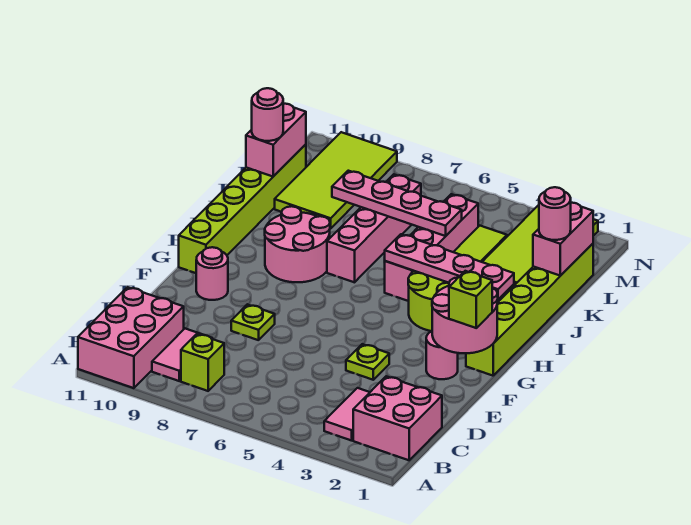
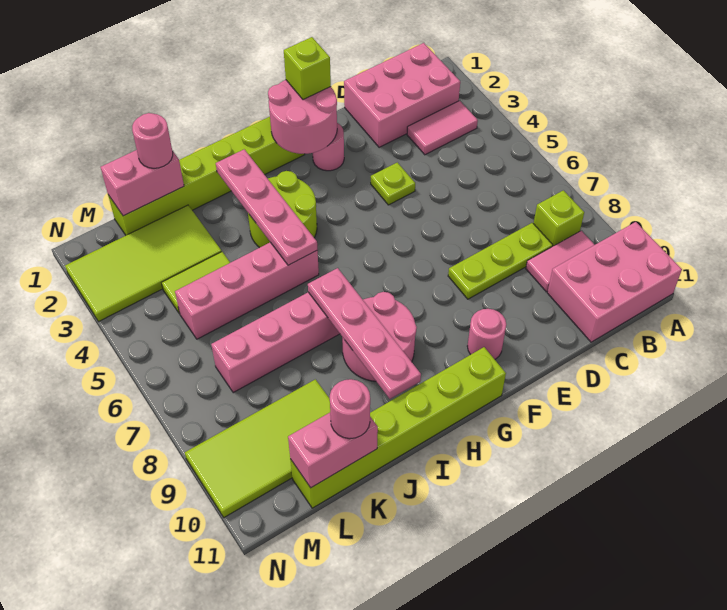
pink 2x2 brick [353,376,442,460] -> pink 2x3 brick [344,43,460,147]
lime 1x1 plate [231,304,275,340] -> lime 1x3 plate [448,223,553,299]
pink 1x4 plate [332,171,462,236] -> pink 1x4 plate moved to [308,268,421,399]

